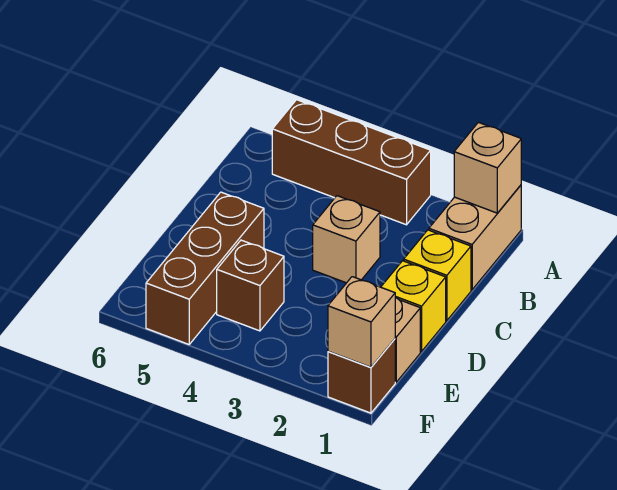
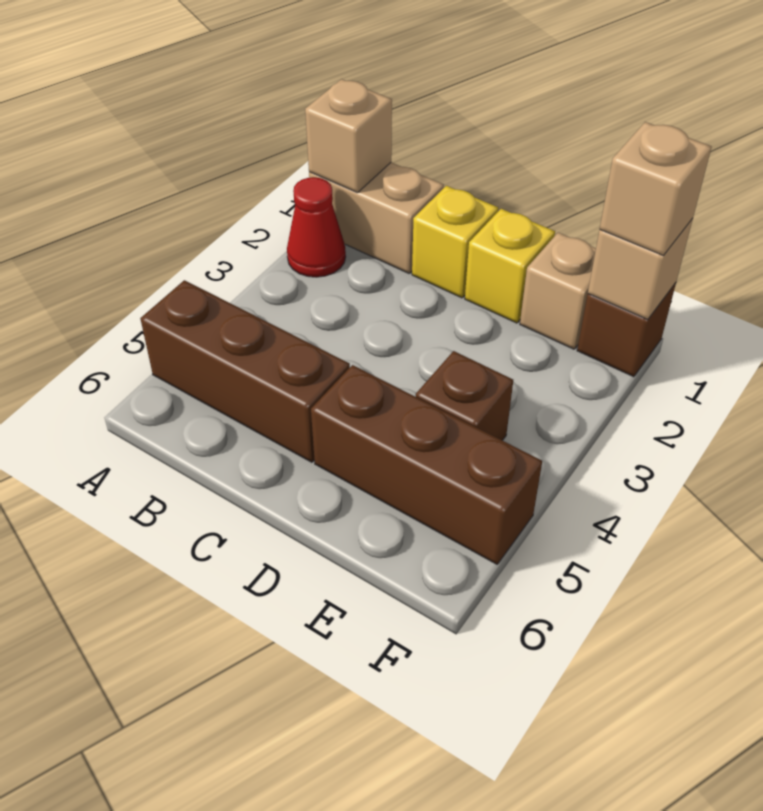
none -> red 1x1 cone [287,177,346,277]
brown 1x3 brick [272,100,431,225] -> brown 1x3 brick turned to [140,280,350,462]
tan 1x1 brick [313,196,380,283] -> tan 1x1 brick moved to [600,122,712,256]

